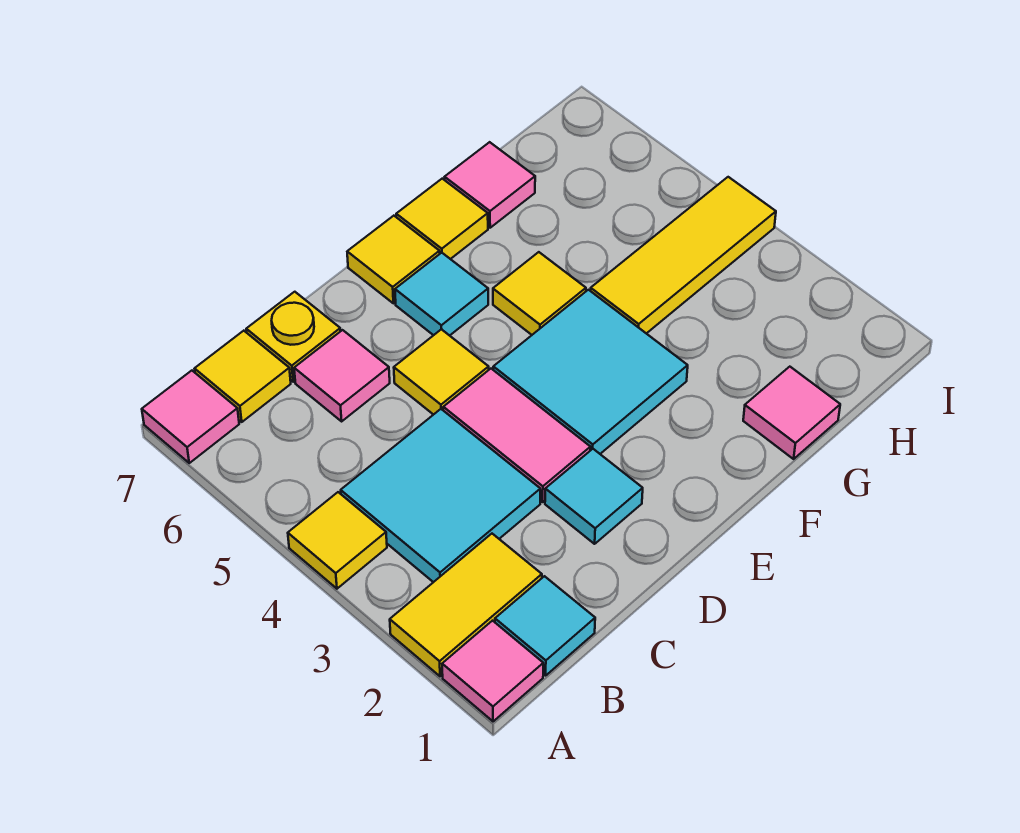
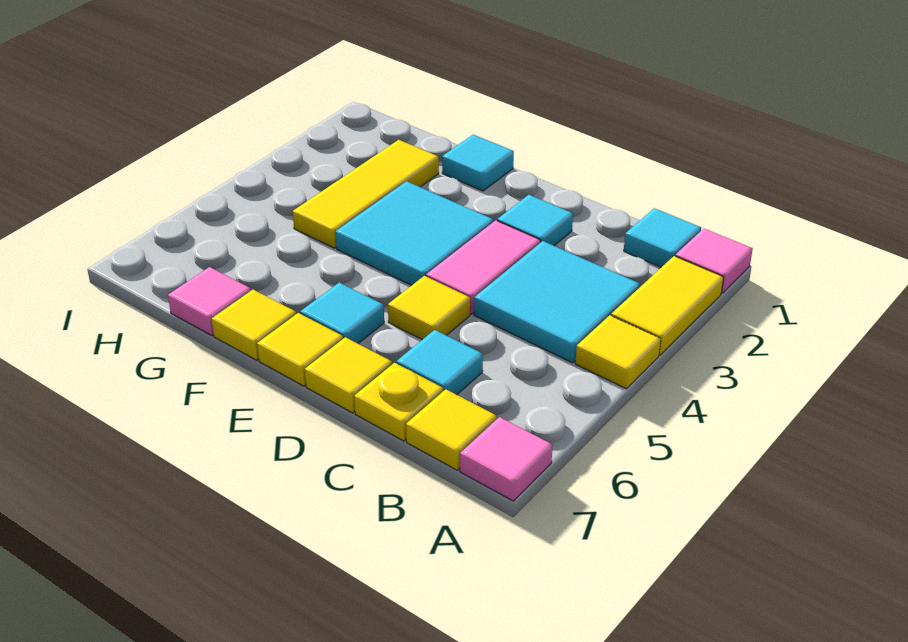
yellow 1x2 tile [390,534,542,676] -> yellow 1x2 tile turned to [611,256,724,355]
pink 1x1 tile [294,330,390,421] -> cyan 1x1 tile [396,330,483,395]
none -> cyan 1x1 tile [442,135,514,191]
yellow 1x1 tile [493,252,586,335] -> yellow 1x1 tile moved to [305,337,392,413]
pink 1x1 tile [743,367,840,459] -> none
yellow 1x3 tile [591,177,776,334] -> yellow 1x3 tile turned to [293,140,439,248]

